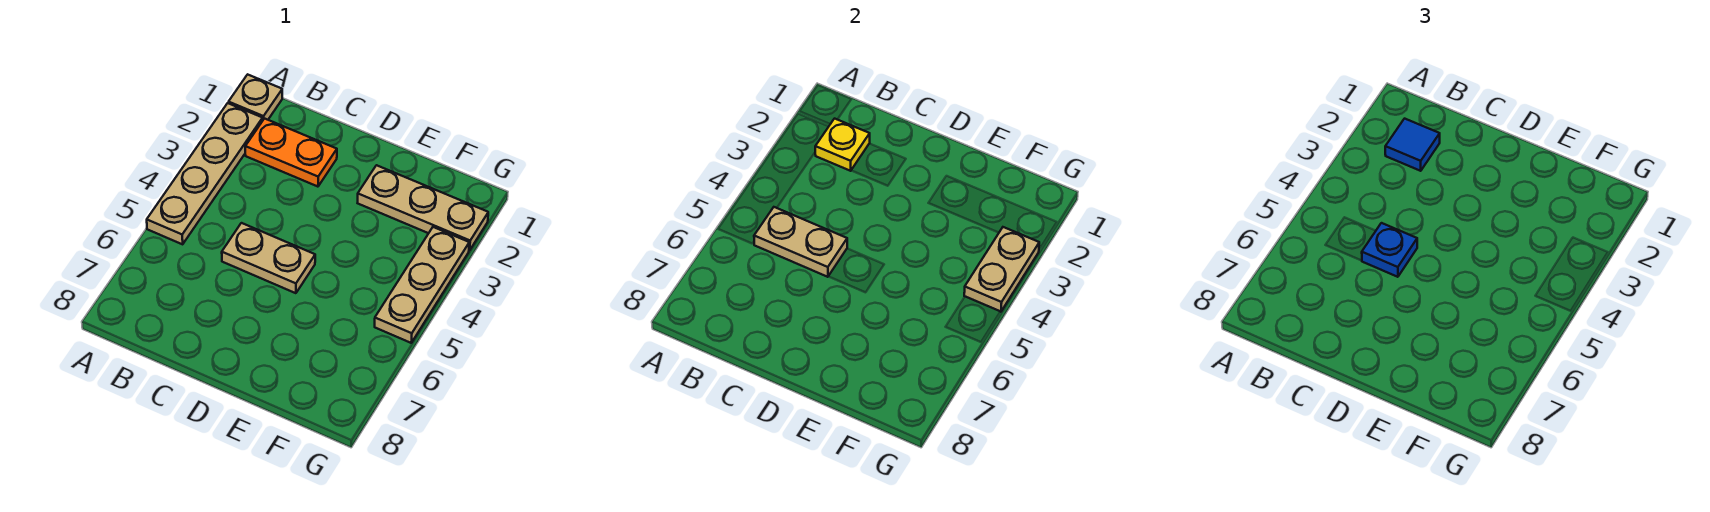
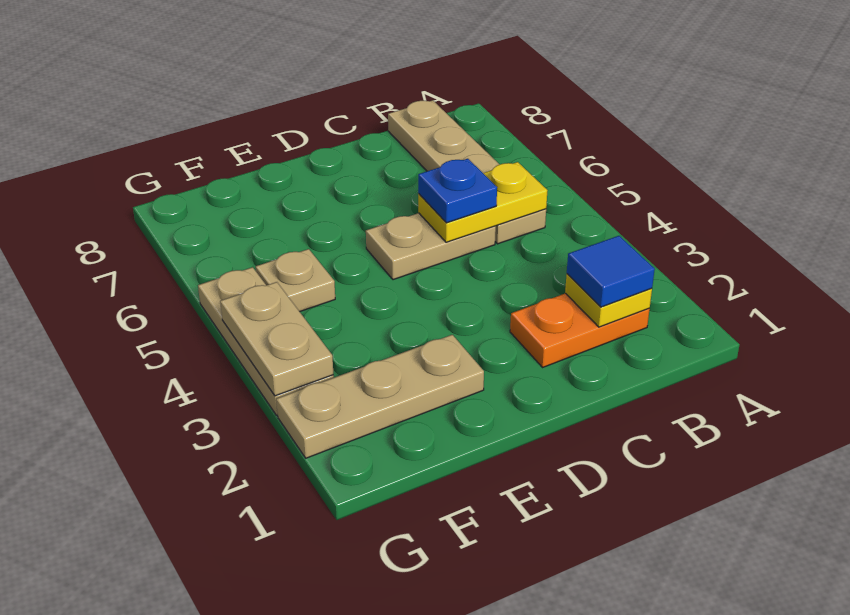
tan 1x1 plate [229,74,282,120] -> tan 1x1 plate moved to [256,249,335,312]
tan 1x4 plate [147,103,263,244] -> tan 1x4 plate moved to [388,100,546,244]
tan 1x2 plate [754,207,847,277] -> yellow 1x2 plate [418,162,548,242]

